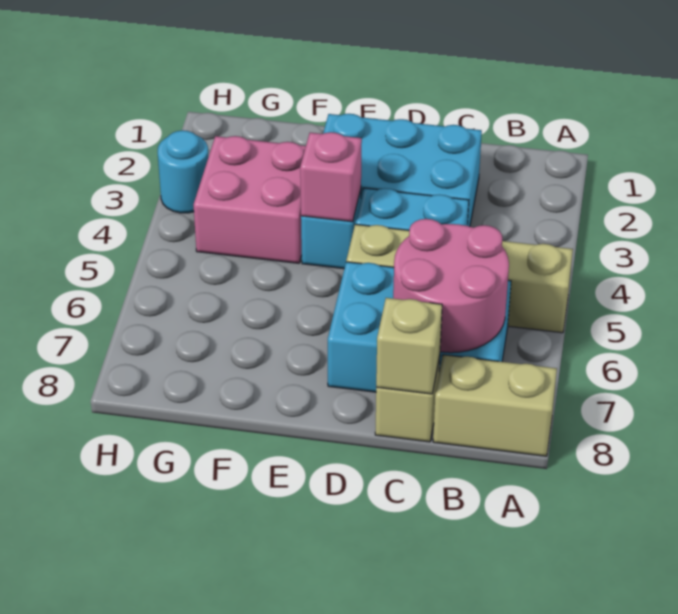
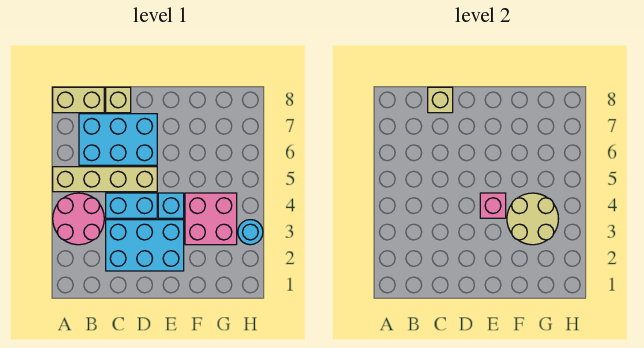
pink 2x2 round brick [393,219,509,353] -> pink 2x2 round brick moved to [53,193,104,245]
none -> tan 2x2 round brick [507,193,558,245]

